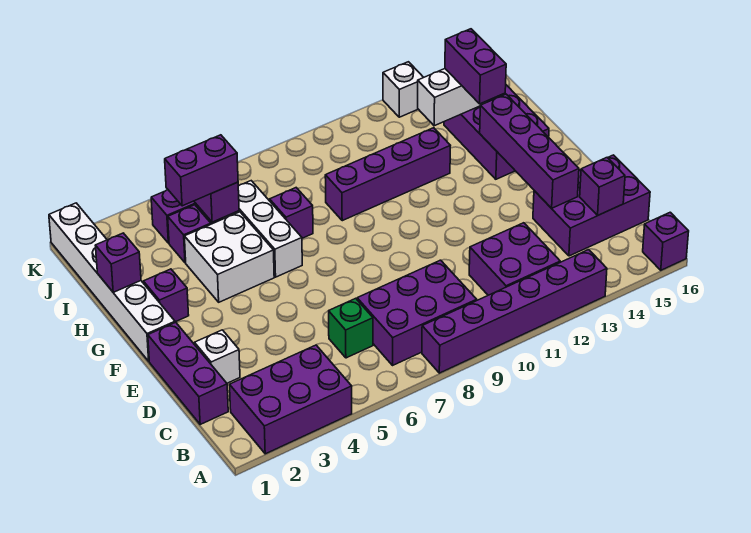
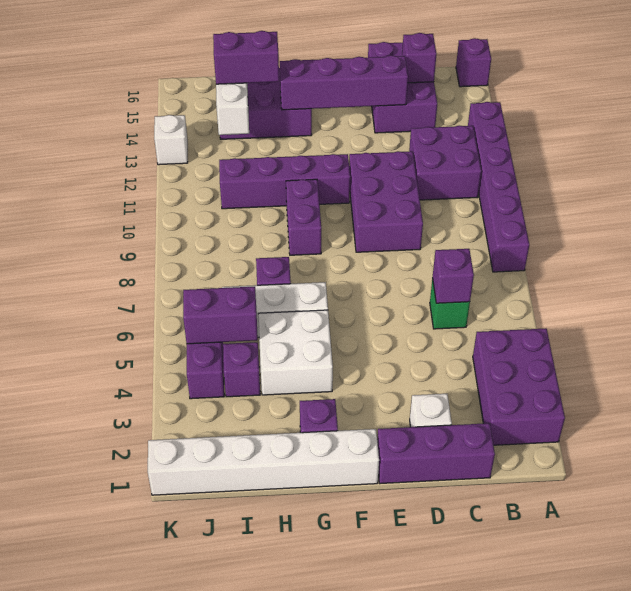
purple 2x3 brick [357,260,477,365] -> purple 2x3 brick moved to [349,151,423,252]
purple 1x1 brick [95,233,141,292] -> purple 1x1 brick moved to [433,249,474,303]
purple 1x4 brick [325,128,450,221] -> purple 1x4 brick turned to [219,154,350,209]
purple 1x2 brick [165,135,238,206] -> purple 1x2 brick moved to [286,179,321,255]

